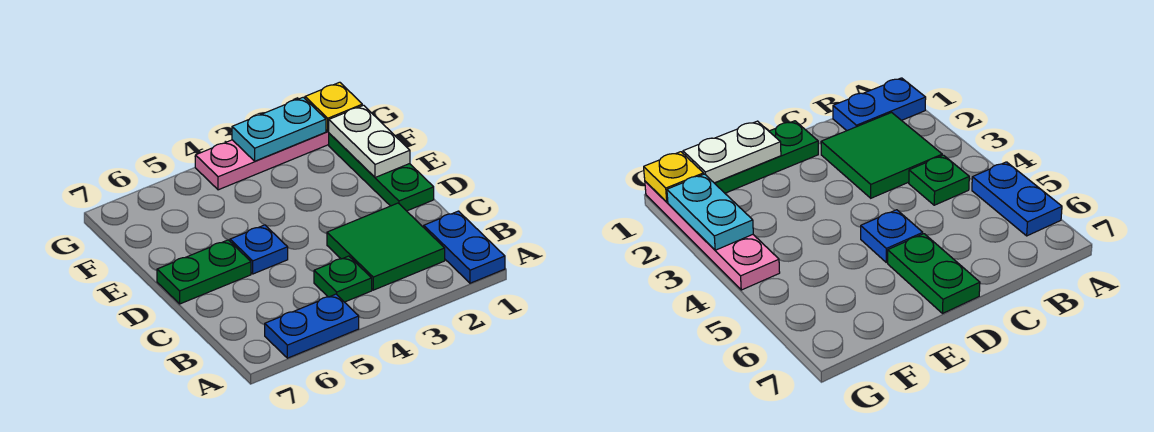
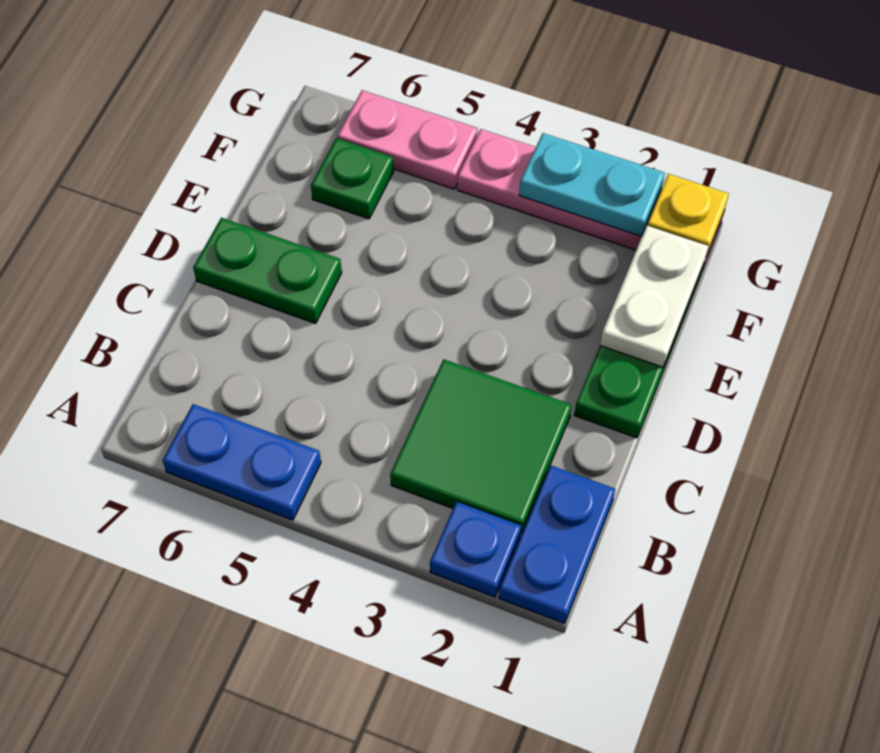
green 1x1 plate [314,256,372,302] -> green 1x1 plate moved to [311,138,394,219]
blue 1x1 plate [230,225,288,274] -> blue 1x1 plate moved to [430,502,521,597]
none -> pink 1x2 plate [337,90,478,189]

